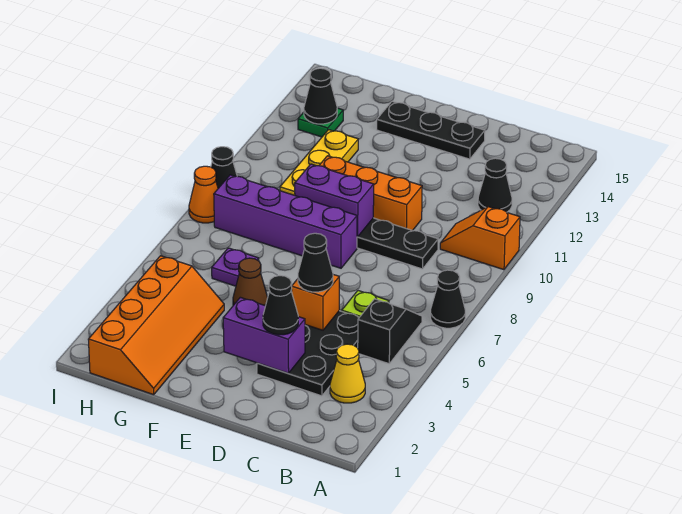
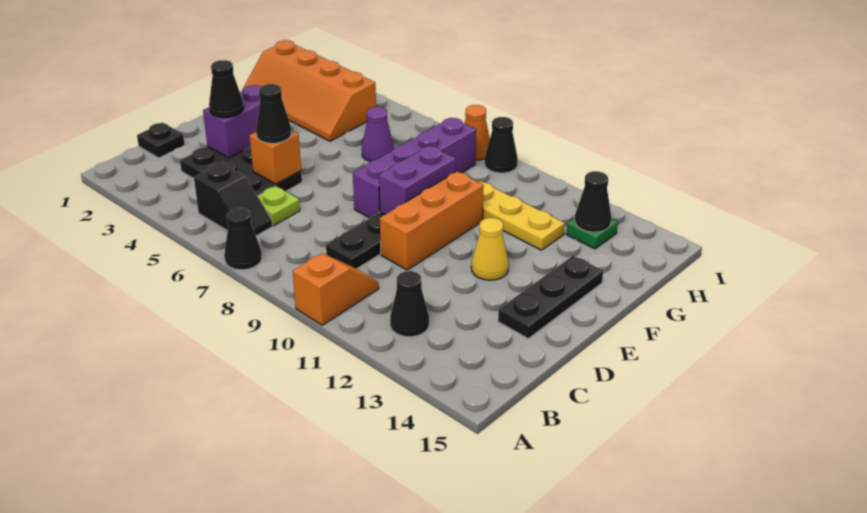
yellow 1x1 cone [330,344,365,403] -> yellow 1x1 cone moved to [471,218,509,280]
none -> black 1x1 plate [137,123,185,158]
brown 1x1 cone [233,258,268,306] -> none
purple 1x1 plate [212,248,259,286] -> purple 1x1 cone [362,107,394,162]

